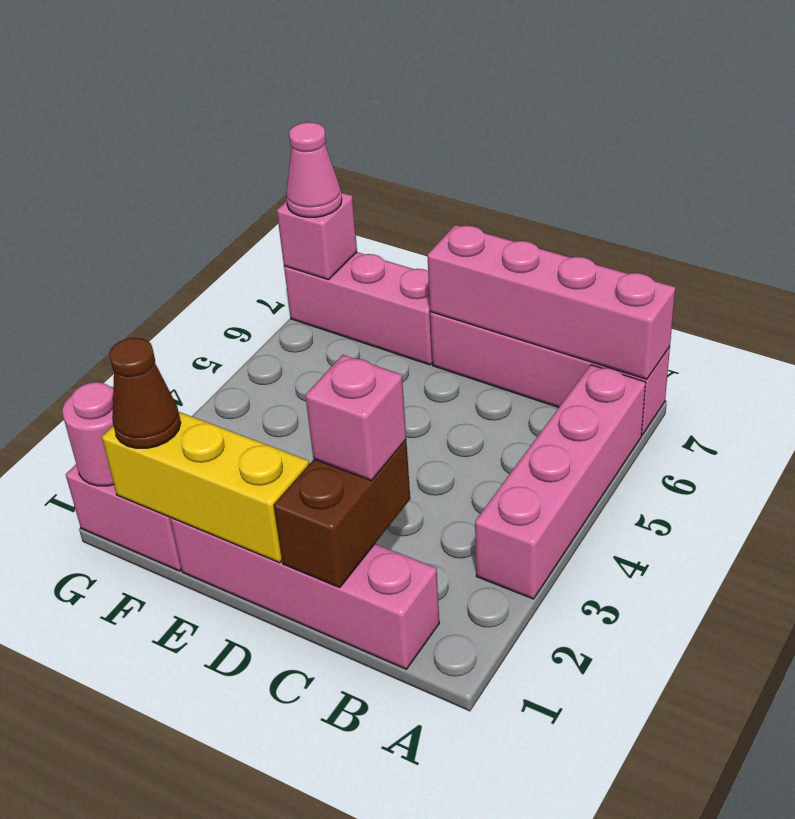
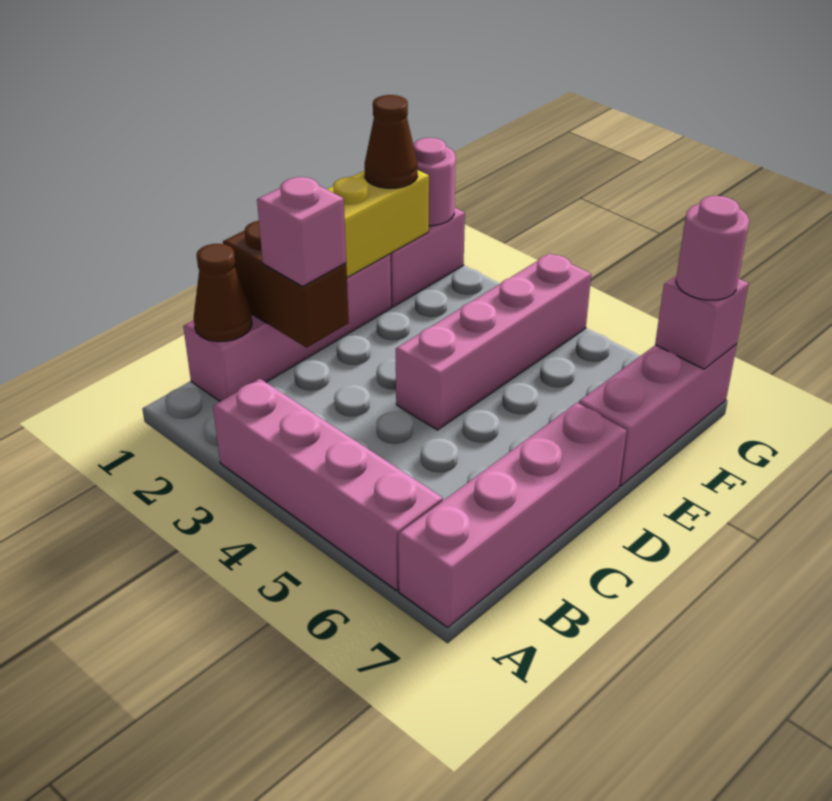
pink 1x4 brick [427,225,675,379] -> pink 1x4 brick moved to [396,254,591,430]
none -> brown 1x1 cone [194,244,252,342]
pink 1x1 cone [286,122,342,217] -> pink 1x1 round brick [676,196,749,300]

